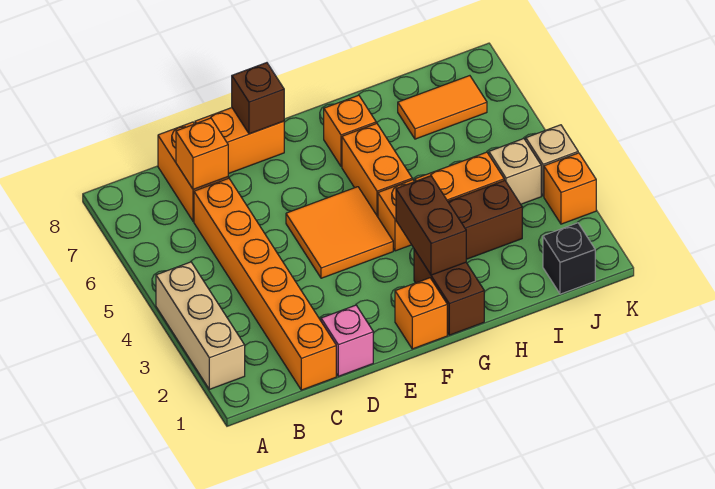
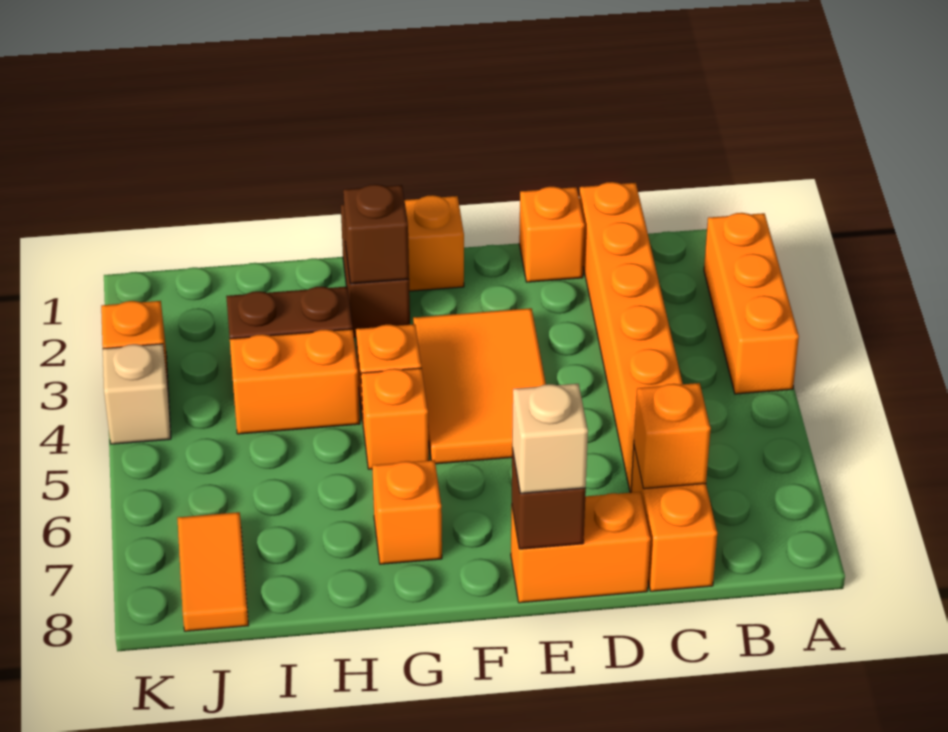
tan 1x3 brick [156,262,245,389] -> orange 1x3 brick [704,213,799,394]
pink 1x1 brick [321,305,373,376] -> orange 1x1 brick [519,187,585,282]
orange 2x2 tile [286,187,393,278] -> orange 2x3 tile [413,308,546,464]
brown 1x2 brick [396,176,466,275] -> brown 1x1 brick [343,184,409,284]
orange 1x2 brick [342,123,412,217] -> orange 1x1 brick [361,368,429,469]
orange 1x2 tile [398,76,487,139] -> orange 1x2 tile turned to [177,512,249,631]
black 1x1 brick [543,223,595,294] -> none
tan 1x1 brick [489,138,541,204] -> tan 1x1 brick moved to [512,384,588,493]

